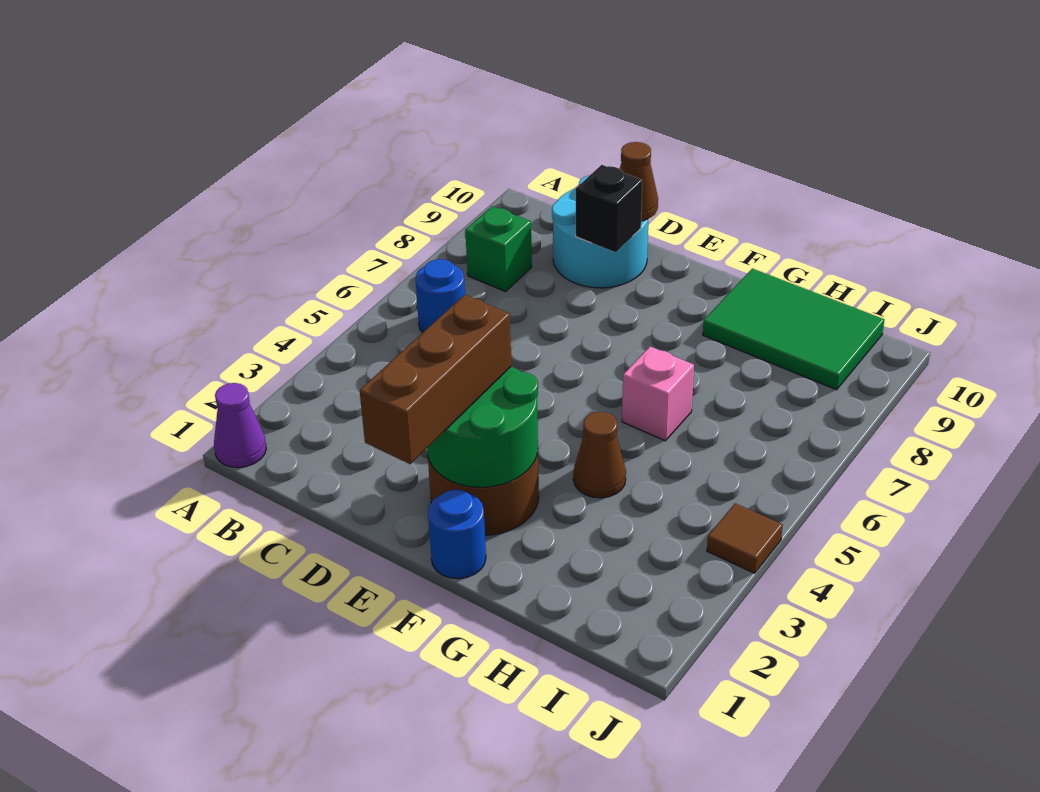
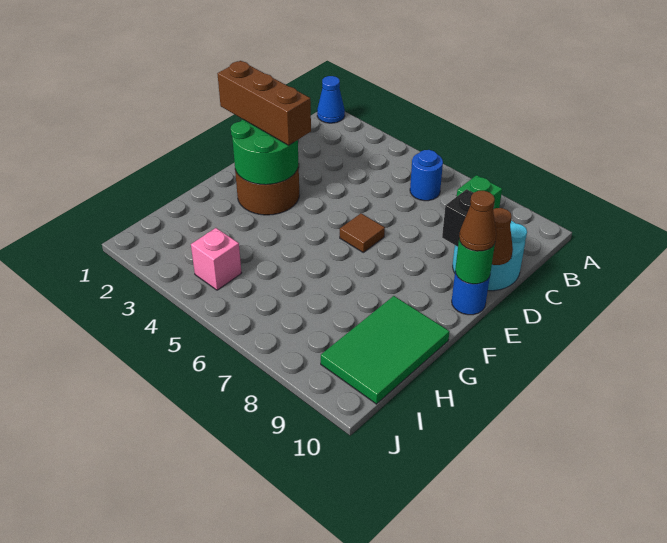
purple 1x1 cone [214,383,266,468] -> blue 1x1 cone [317,76,345,123]
none -> green 1x1 round brick [455,240,495,284]
blue 1x1 round brick [428,490,486,579] -> blue 1x1 round brick moved to [452,272,490,315]
brown 1x1 cone [573,412,626,498] -> brown 1x1 cone moved to [459,191,496,251]
pink 1x1 brick [622,346,694,441] -> pink 1x1 brick moved to [191,228,242,290]
brown 1x1 tile [707,503,783,573] -> brown 1x1 tile moved to [340,213,385,252]

